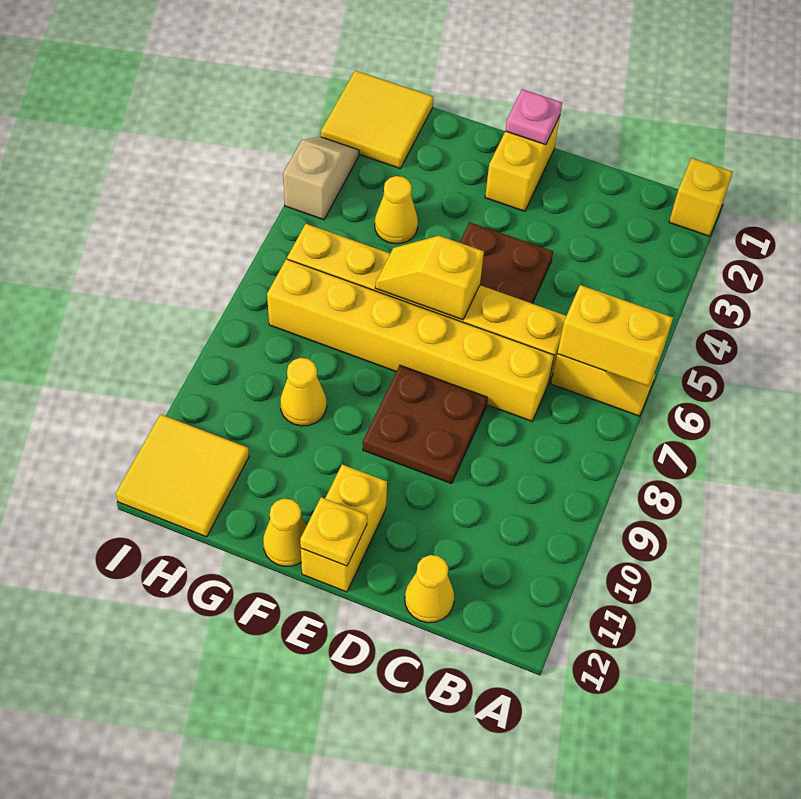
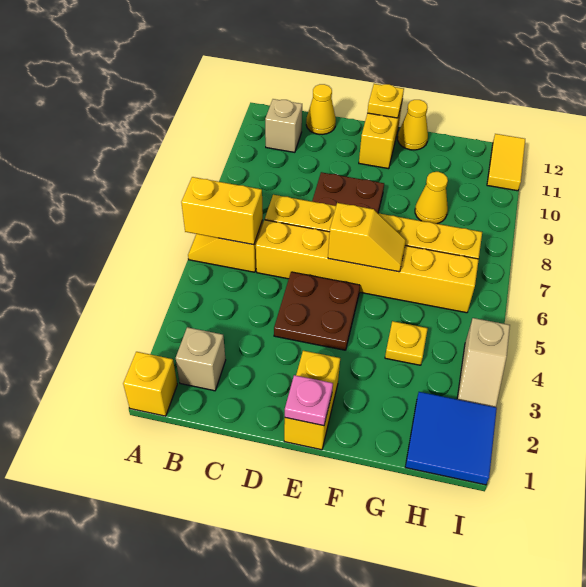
none -> tan 1x1 brick [176,327,226,391]
none -> tan 1x1 brick [265,99,302,152]
yellow 1x1 cone [375,176,418,244] -> yellow 1x1 plate [385,321,428,365]
yellow 2x2 tile [321,70,433,168] -> blue 2x2 tile [405,392,497,485]
yellow 2x2 tile [116,414,249,537] -> yellow 1x2 tile [487,134,525,191]

